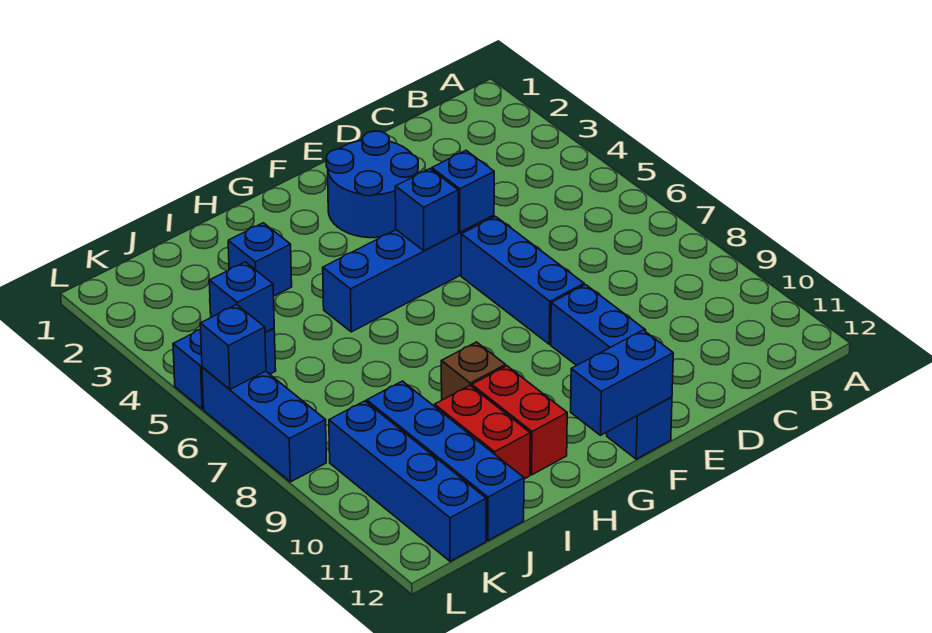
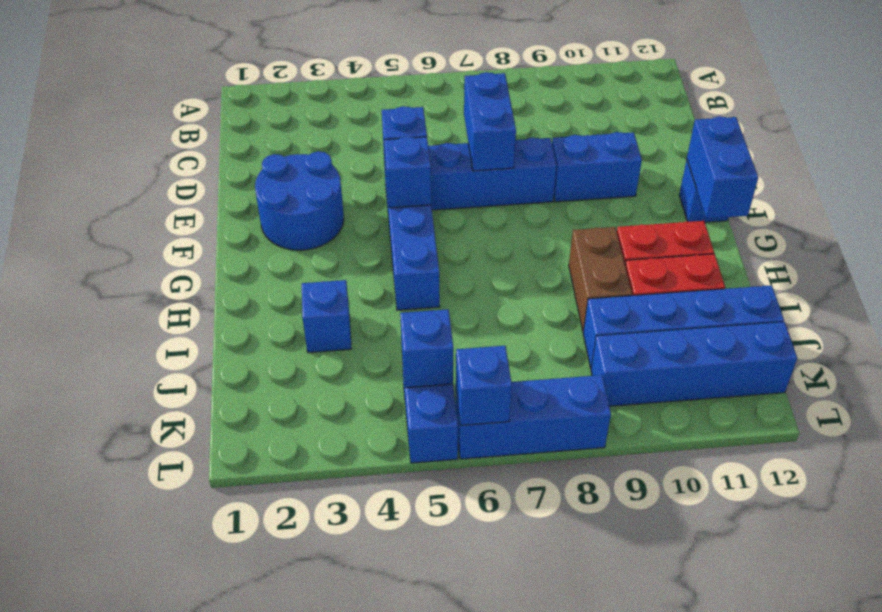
none -> blue 1x2 brick [464,72,516,171]
brown 1x1 brick [441,342,506,400] -> brown 1x2 brick [569,227,632,332]

